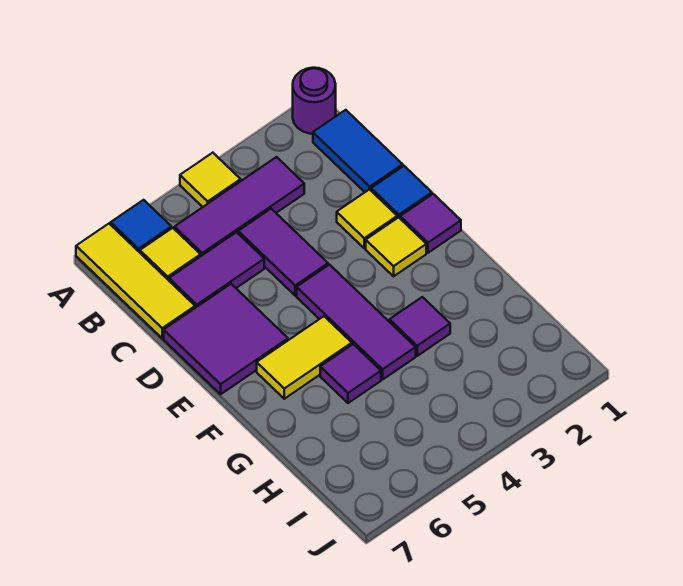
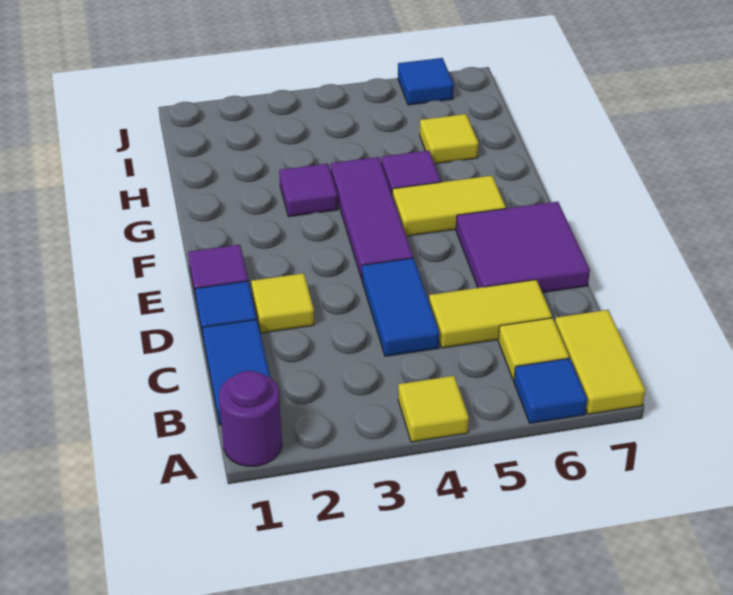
yellow 1x3 tile [76,224,195,338] -> yellow 1x2 tile [555,310,645,414]
purple 1x3 tile [174,157,304,256] -> none
purple 1x2 tile [238,209,328,296] -> blue 1x2 tile [362,258,440,356]
purple 1x2 tile [169,232,264,308] -> yellow 1x2 tile [429,280,552,348]
yellow 1x1 tile [366,217,426,276] -> yellow 1x1 tile moved to [420,114,479,164]
none -> blue 1x1 tile [398,58,454,105]

